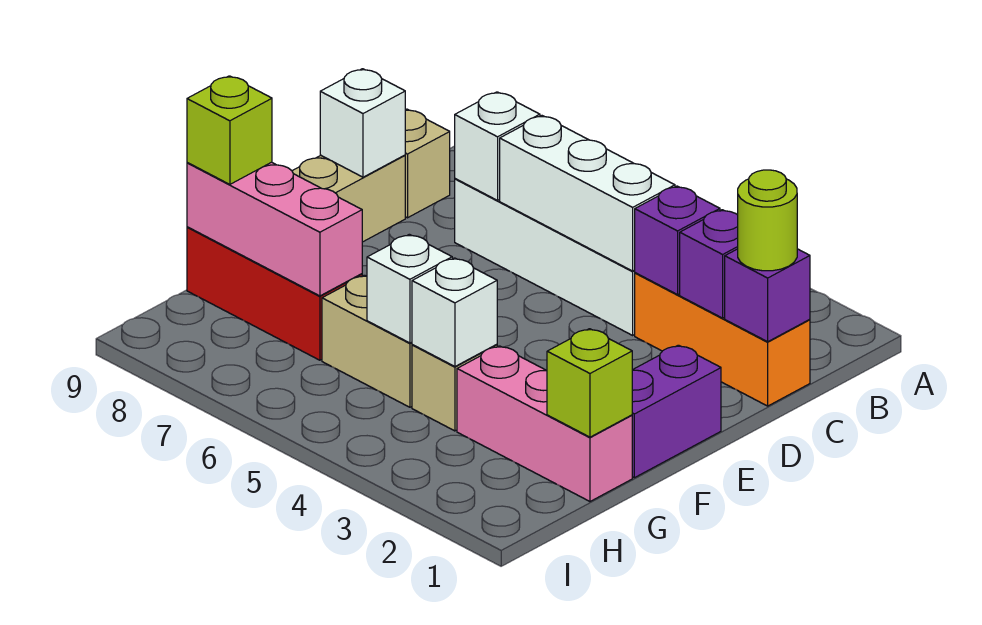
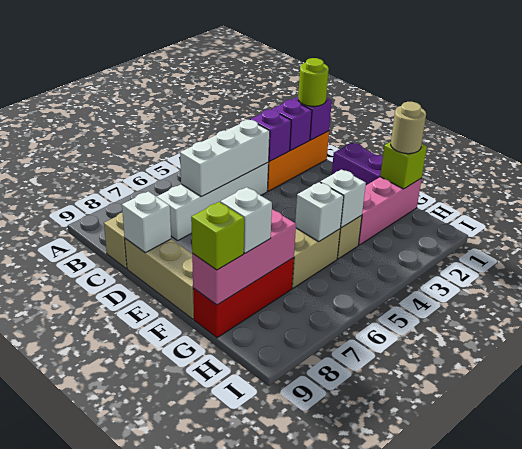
white 1x1 brick [455,92,540,200] -> white 1x1 brick moved to [220,187,272,253]
none -> tan 1x1 round brick [391,102,426,154]

